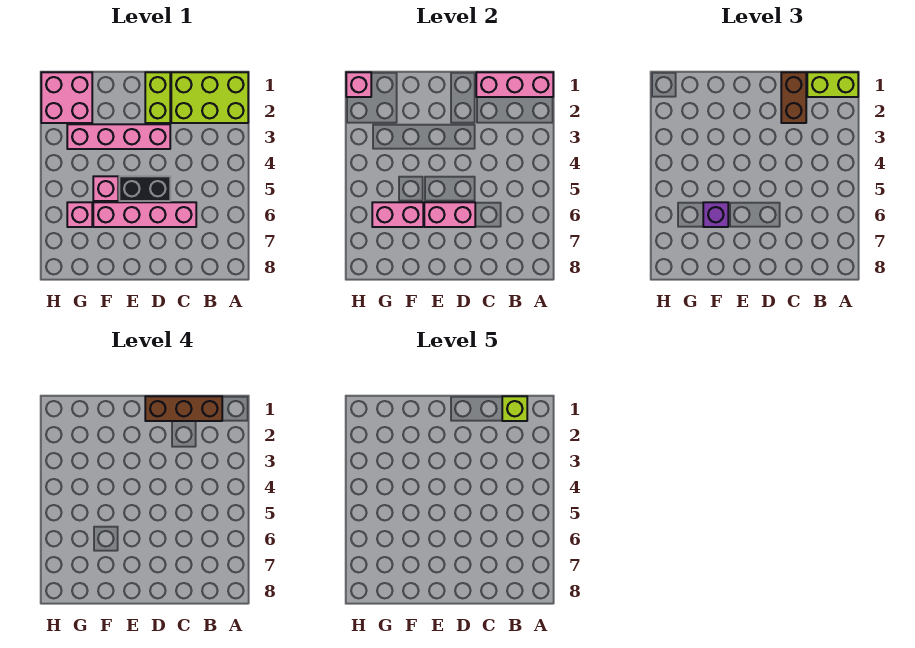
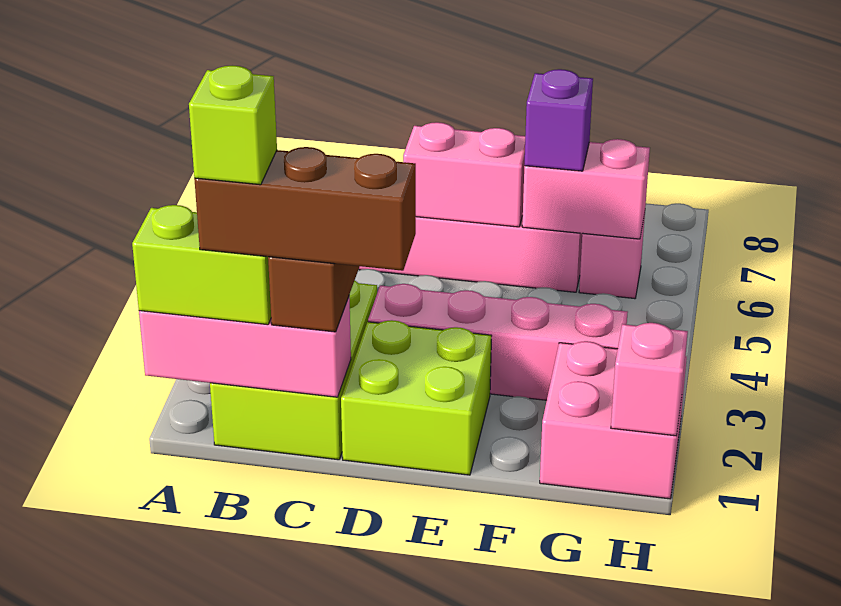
lime 2x3 brick [171,72,248,123] -> lime 2x3 brick turned to [210,281,377,460]
lime 1x2 brick [145,72,170,123] -> lime 2x2 brick [341,320,491,475]
black 1x2 brick [119,176,170,201] -> none
pink 1x1 brick [93,176,118,201] -> none

